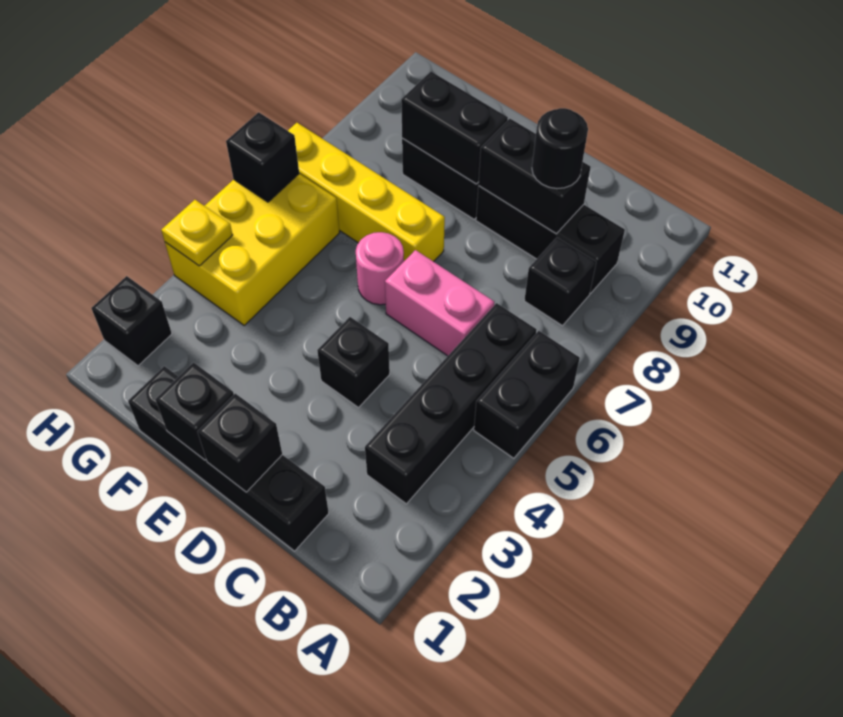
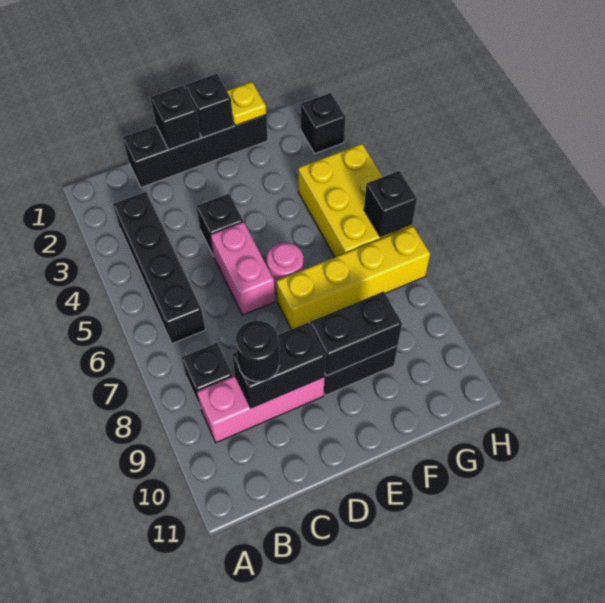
black 1x2 brick [474,331,580,458] -> none
black 1x3 brick [476,186,625,293] -> pink 1x3 brick [197,376,325,443]
pink 1x2 brick [385,250,494,356] -> pink 1x2 brick turned to [211,222,275,315]
yellow 1x1 plate [161,200,233,266] -> yellow 1x1 plate moved to [227,82,266,126]

